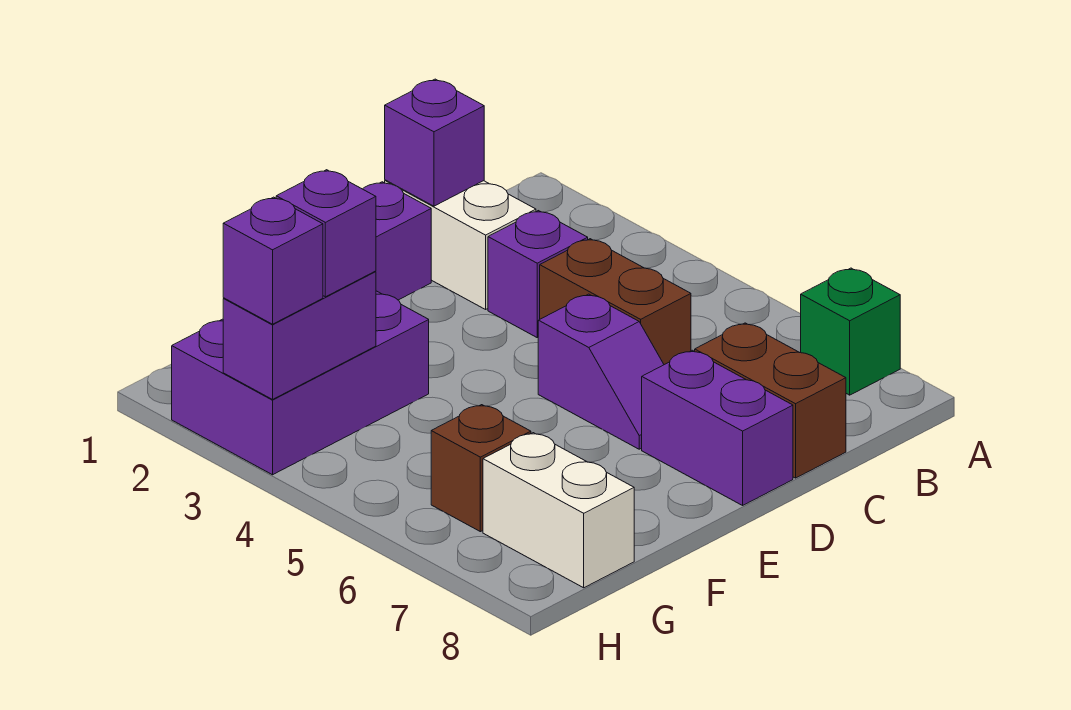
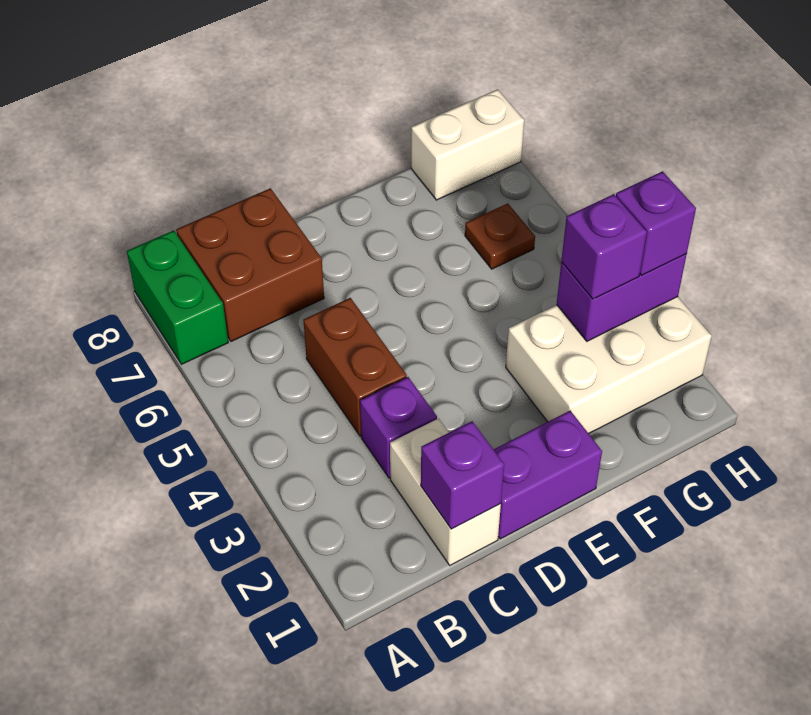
green 1x1 brick [801,268,900,395] -> green 1x2 brick [127,230,228,364]
brown 1x2 brick [695,323,846,478] -> brown 2x2 brick [176,188,324,341]
purple 1x2 slope [538,294,664,449] -> none
purple 1x2 brick [642,350,793,505] -> none
purple 2x3 brick [172,291,429,475] -> white 2x3 brick [506,297,712,434]
brown 1x1 brick [431,405,531,532] -> brown 1x1 plate [465,203,535,269]
white 1x2 brick [483,433,634,588] -> white 1x2 brick turned to [411,89,524,200]

